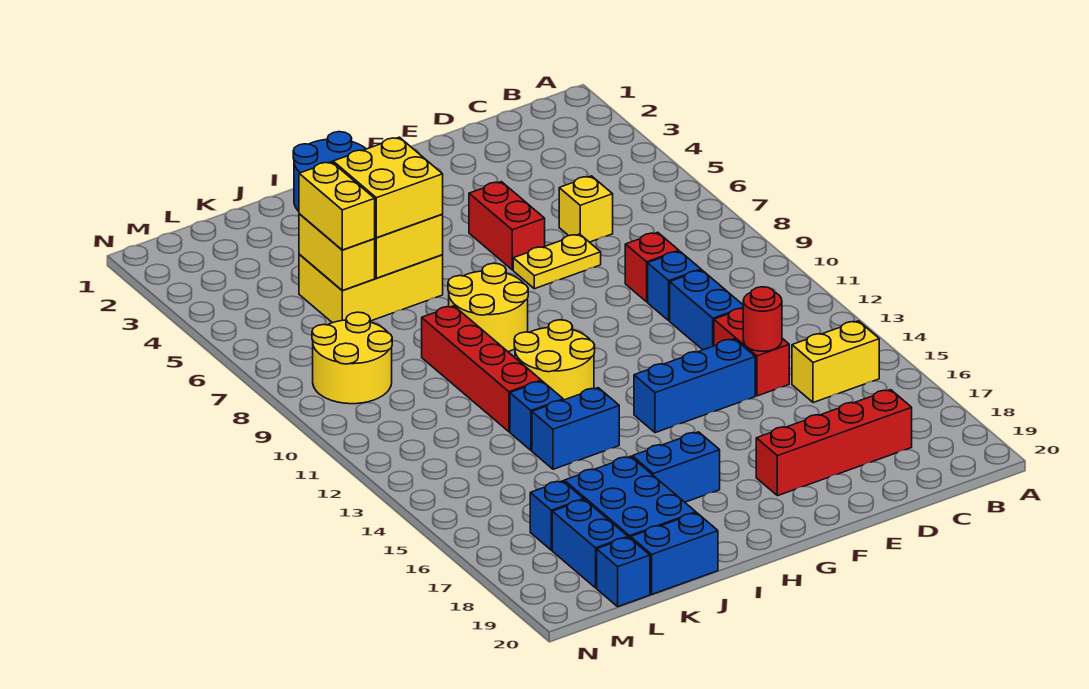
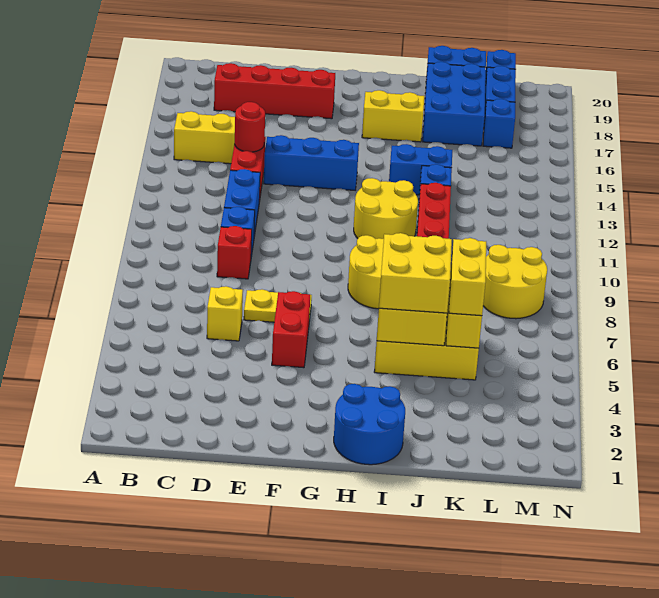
blue 1x2 brick [632,432,720,502] -> yellow 1x2 brick [362,90,424,142]

